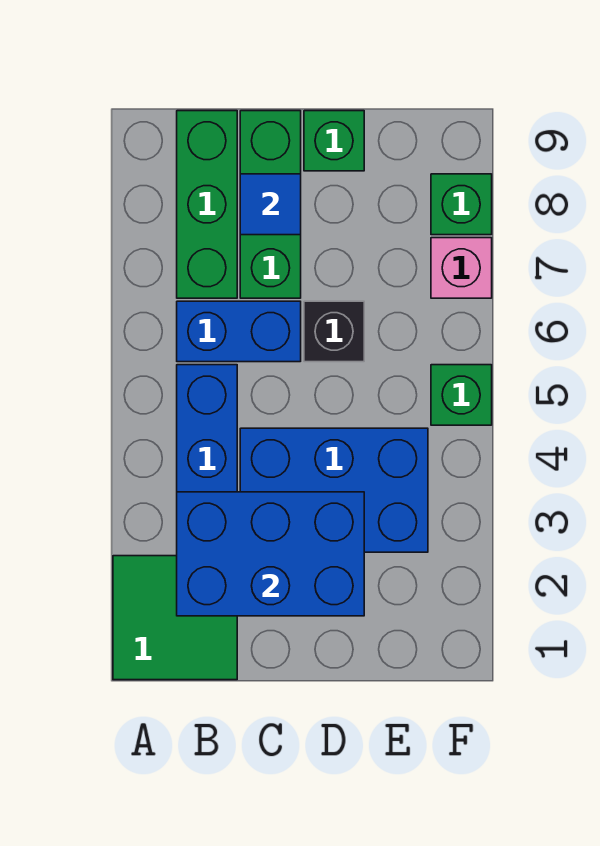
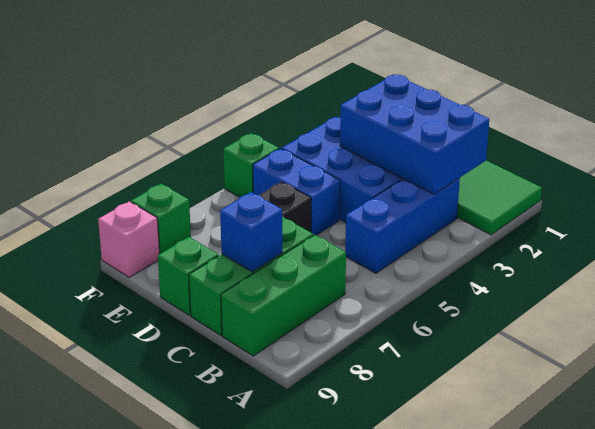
blue 1x2 brick [177,301,301,362] -> blue 1x2 brick moved to [253,149,340,235]
blue 1x1 tile [240,174,301,235] -> blue 1x1 brick [220,192,282,272]
pink 1x1 brick [431,238,492,298] -> pink 1x1 brick moved to [98,201,159,277]

